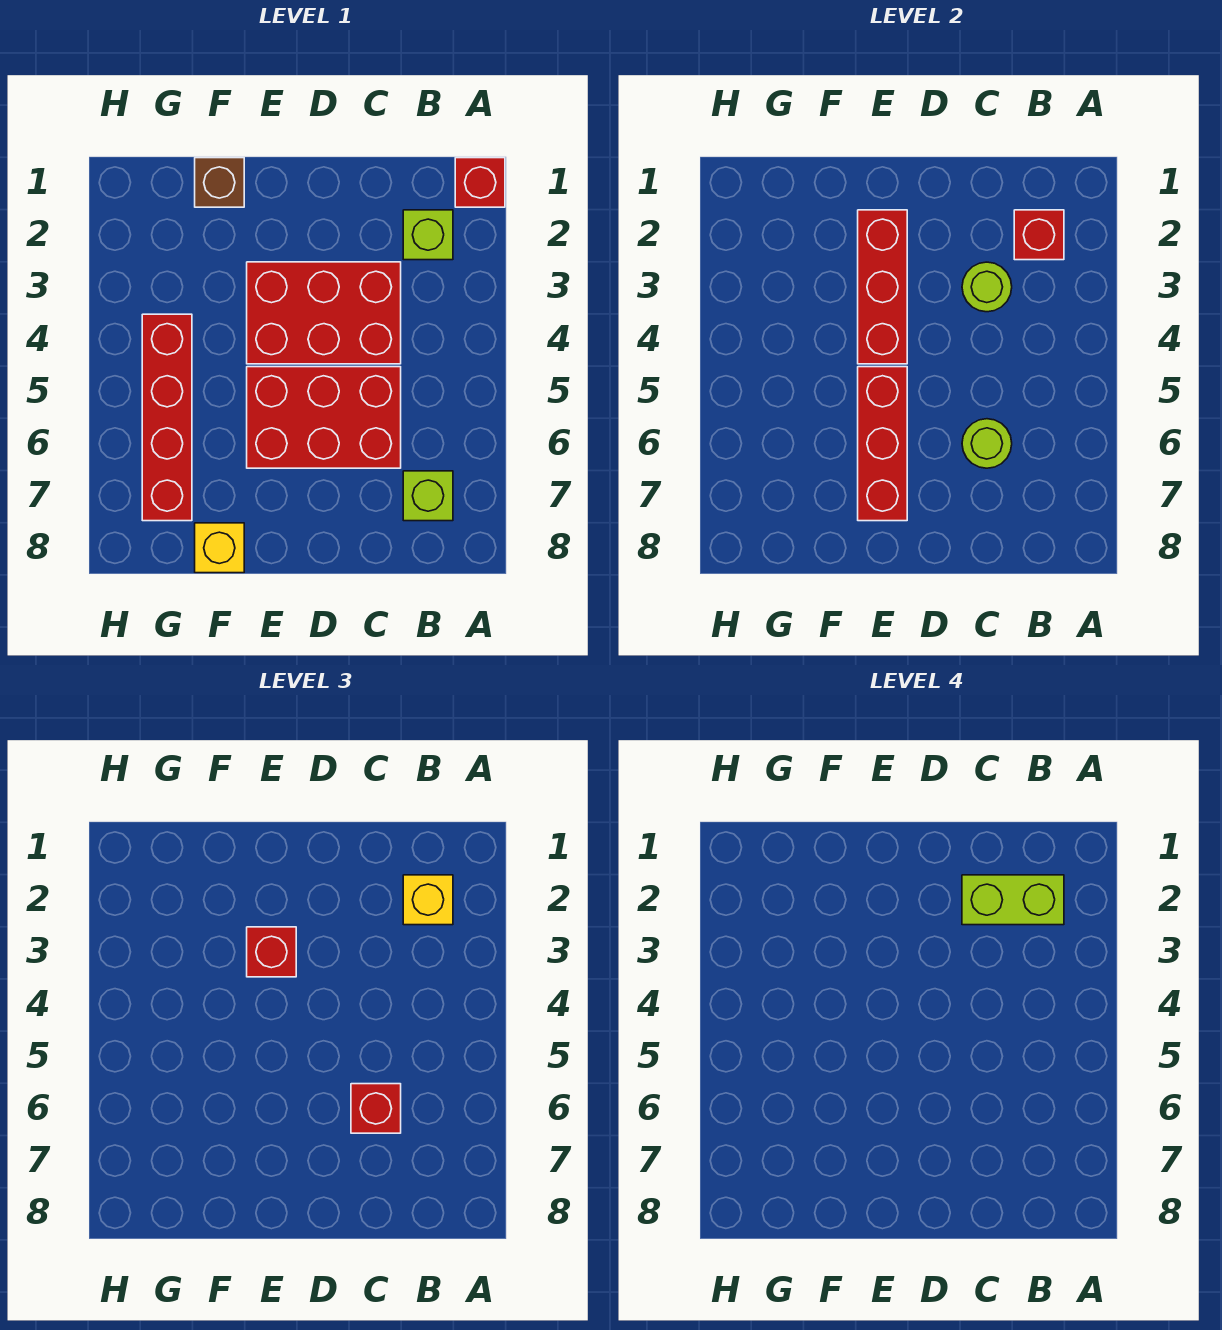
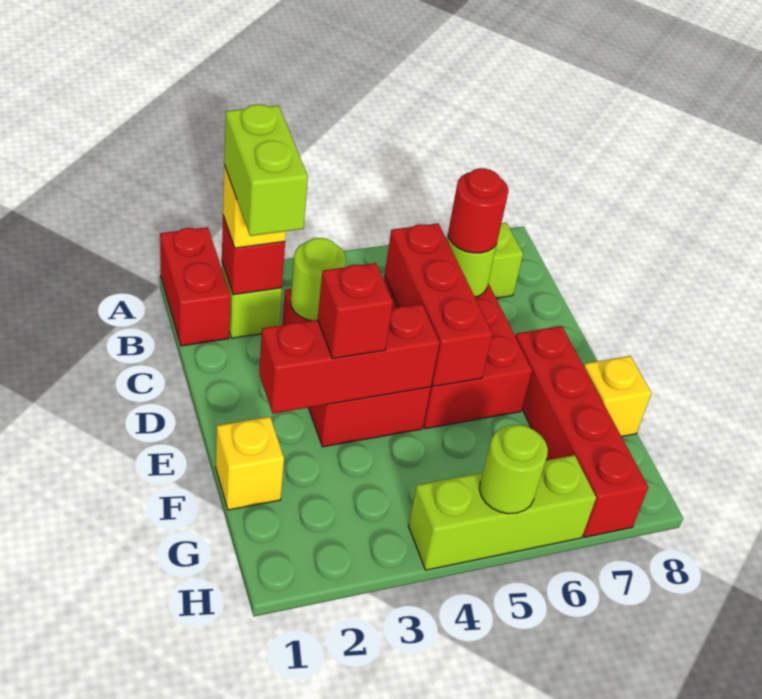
red 1x1 brick [455,158,505,207] -> red 1x2 brick [160,227,230,346]
red 1x1 brick [351,1084,401,1133] -> red 1x1 round brick [448,168,508,253]
red 1x3 brick [858,367,907,521] -> red 1x3 brick turned to [385,223,492,386]
brown 1x1 brick [195,158,244,207] -> yellow 1x1 brick [216,417,284,510]
red 1x4 brick [142,314,192,521] -> red 1x4 brick turned to [515,326,648,537]
none -> lime 1x3 brick [408,455,596,570]
none -> lime 1x1 round brick [479,425,548,514]

